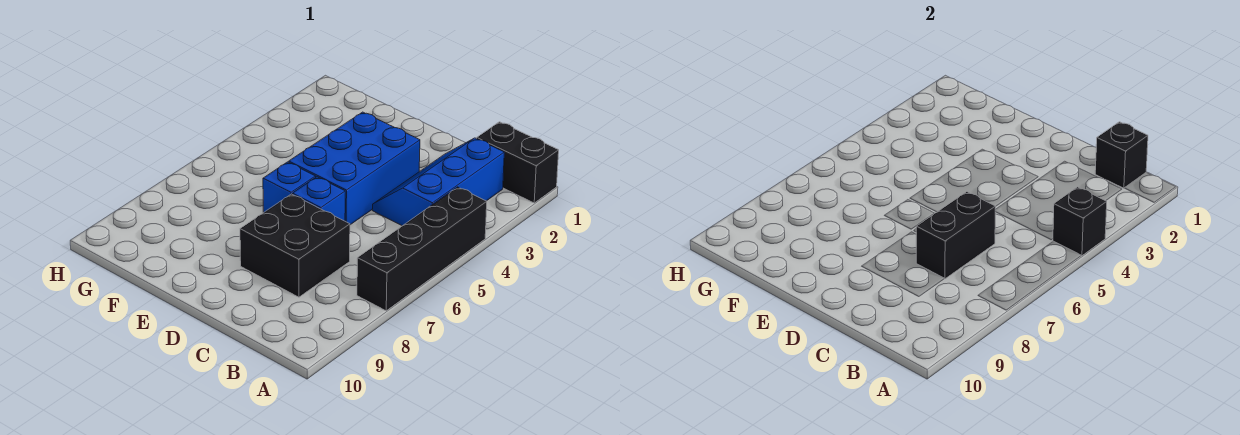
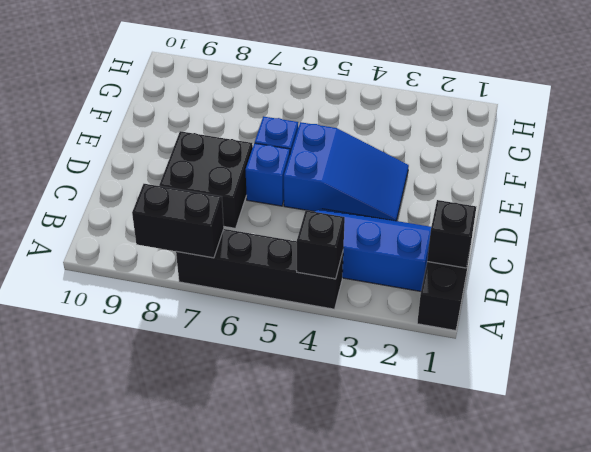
black 1x2 brick [916,192,996,279] -> black 1x2 brick moved to [132,184,224,258]
blue 2x3 brick [289,112,420,225] -> blue 2x3 slope [284,122,409,221]

